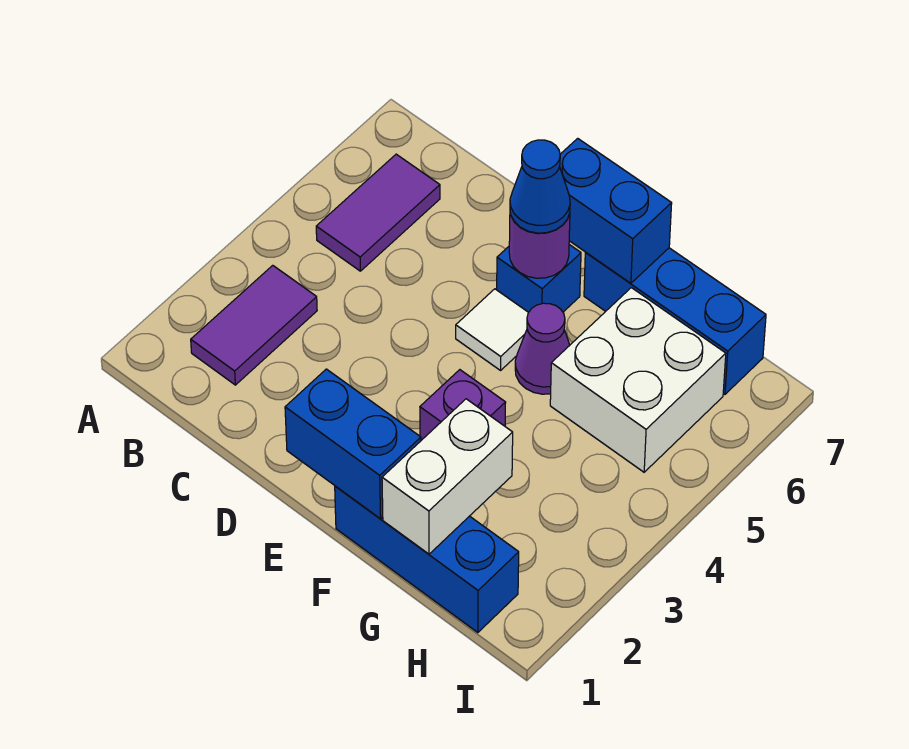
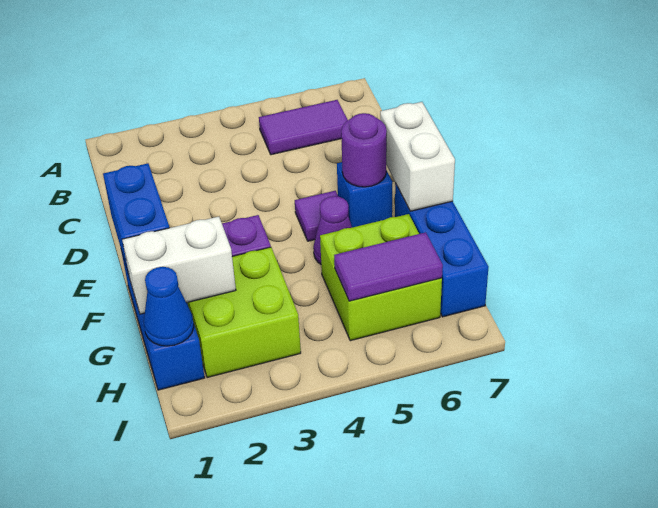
purple 1x2 tile [191,265,317,385] -> purple 1x2 tile moved to [334,232,443,301]
white 1x1 tile [456,289,529,370] -> purple 1x1 tile [295,191,338,241]
blue 1x1 cone [510,140,570,233] -> blue 1x1 cone moved to [144,267,194,346]
blue 1x2 brick [560,138,672,283] -> white 1x2 brick [380,102,455,211]
none -> lime 2x2 brick [187,247,301,378]
white 2x2 brick [550,288,726,472] -> lime 2x2 brick [320,214,442,341]

